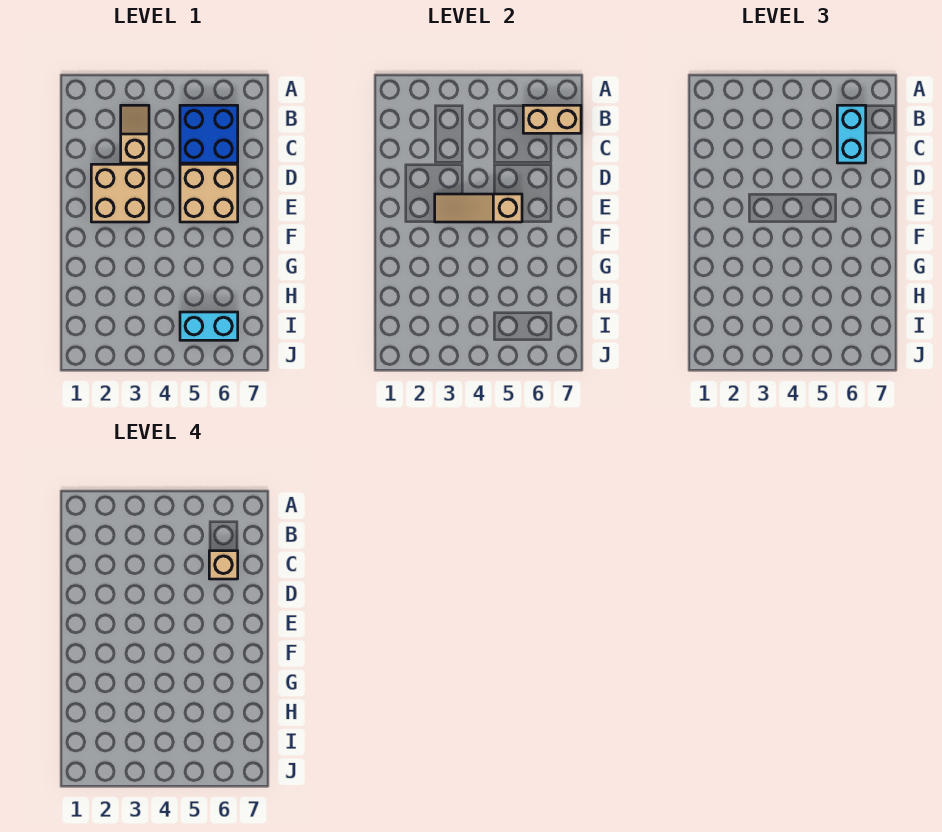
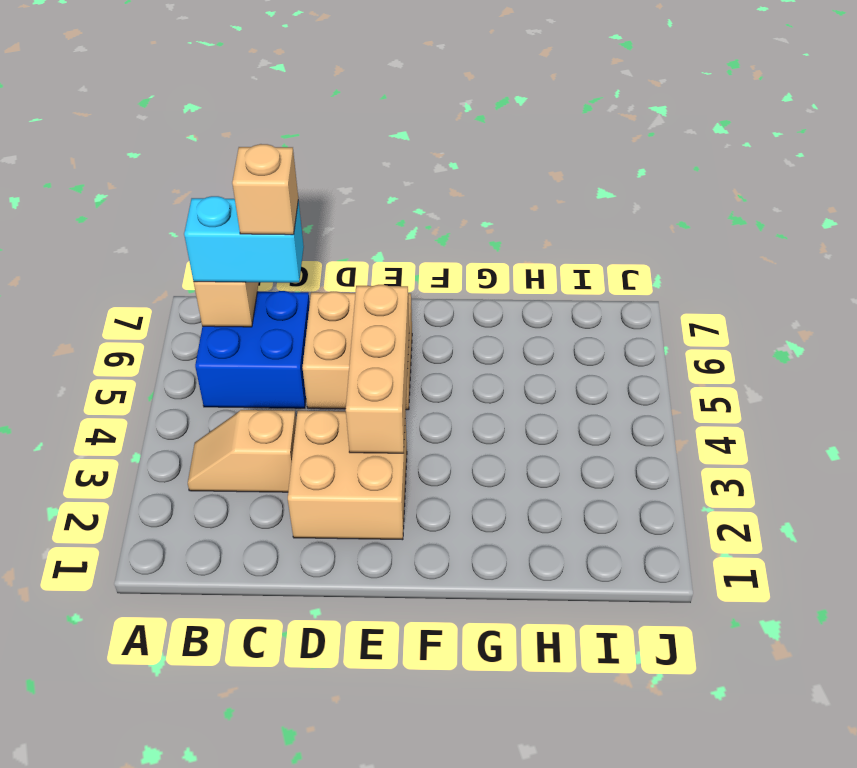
tan 1x3 slope [435,194,522,222] -> tan 1x3 brick [346,285,409,453]
cyan 1x2 brick [180,312,238,340] -> none

